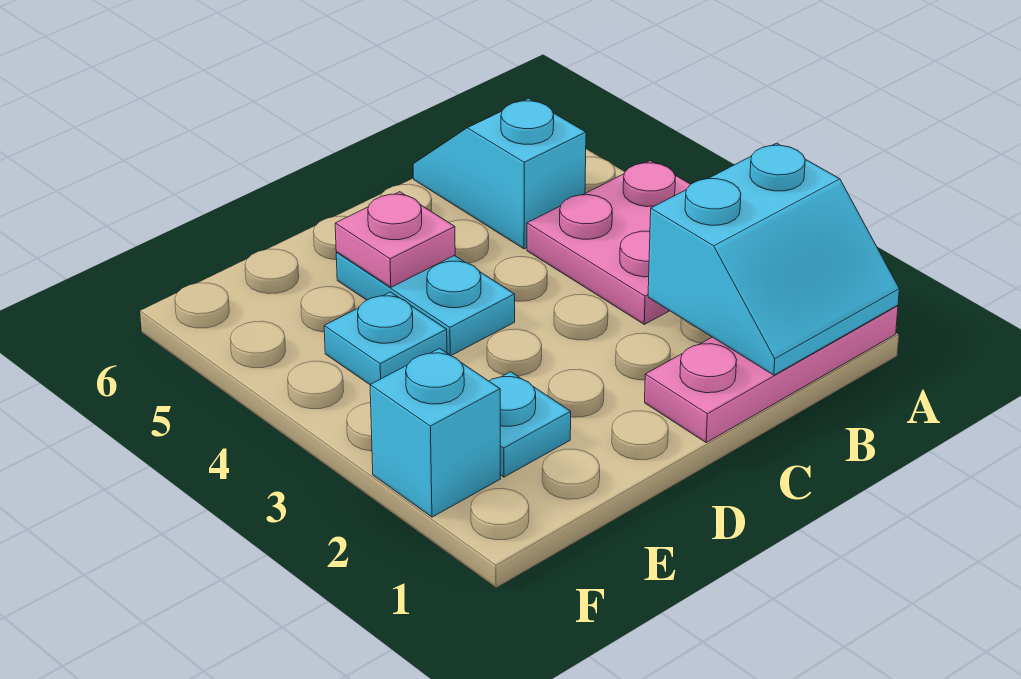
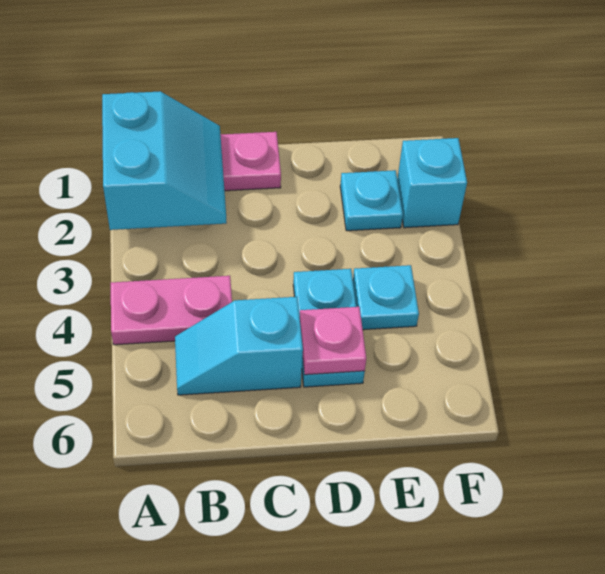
cyan 2x2 slope [648,143,899,375] -> cyan 2x2 slope turned to [102,91,226,230]
pink 2x2 plate [527,161,691,324] -> pink 1x2 plate [111,276,232,345]
cyan 1x2 slope [413,98,586,249] -> cyan 1x2 slope turned to [175,297,303,395]

